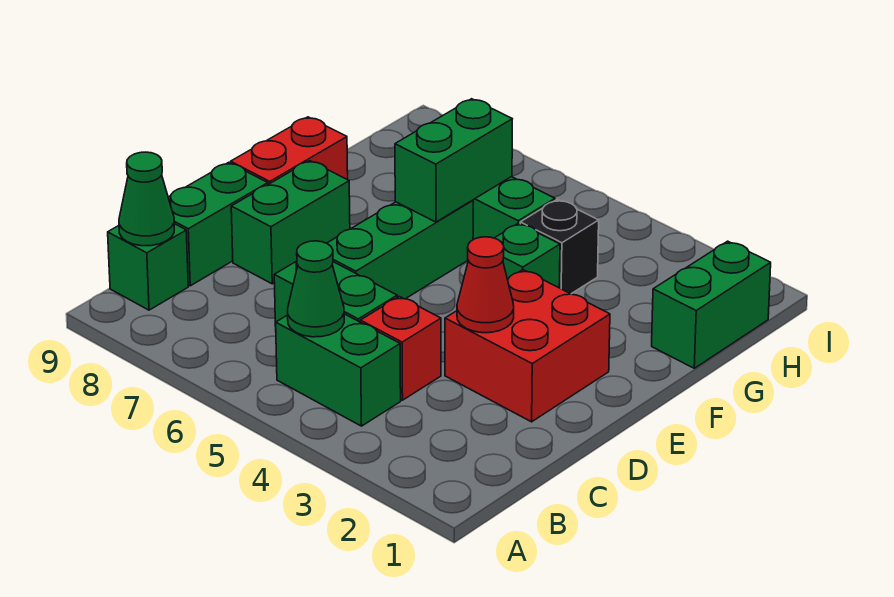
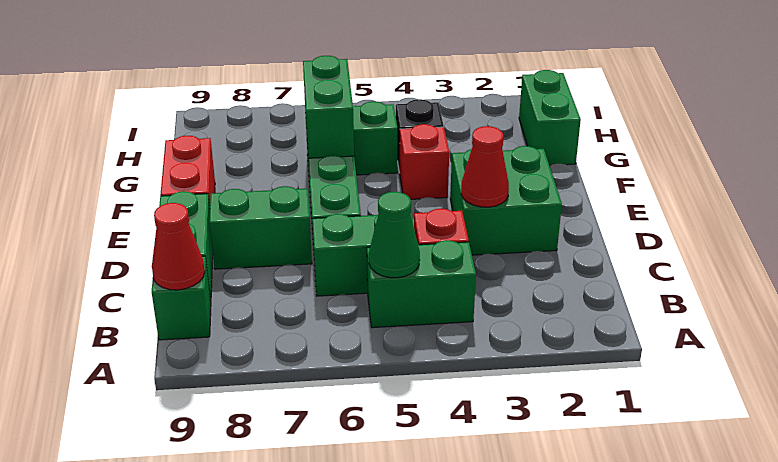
green 1x1 cone [119,152,174,246] -> red 1x1 cone [152,203,205,290]
red 2x2 brick [445,270,610,422] -> green 2x2 brick [450,146,562,255]
green 1x2 brick [231,161,350,284] -> green 1x2 brick turned to [209,186,312,269]
green 1x1 brick [495,223,560,288] -> red 1x1 brick [400,124,449,199]

